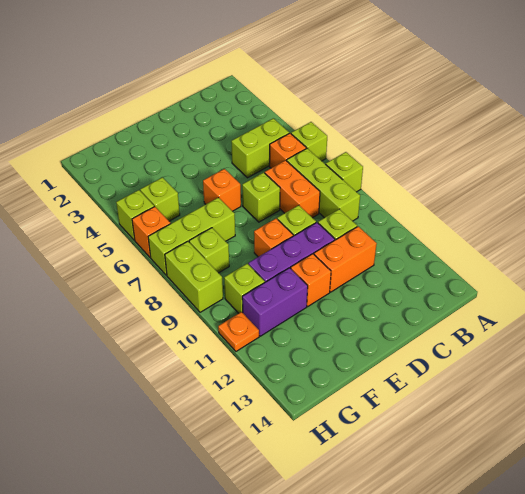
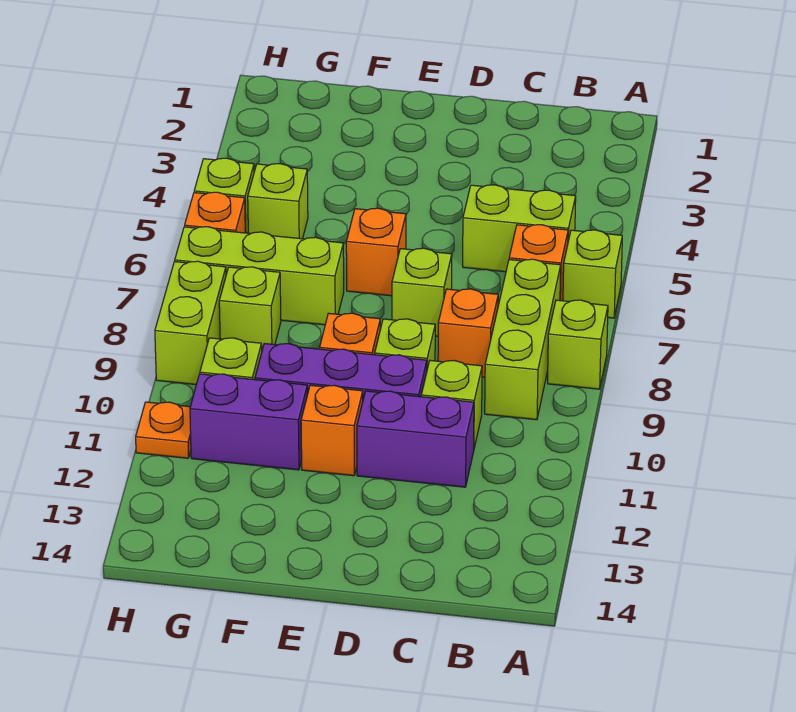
orange 1x2 brick [265,160,320,218] -> orange 1x1 brick [438,289,498,377]
orange 1x2 brick [314,226,377,292] -> purple 1x2 brick [357,391,474,487]

